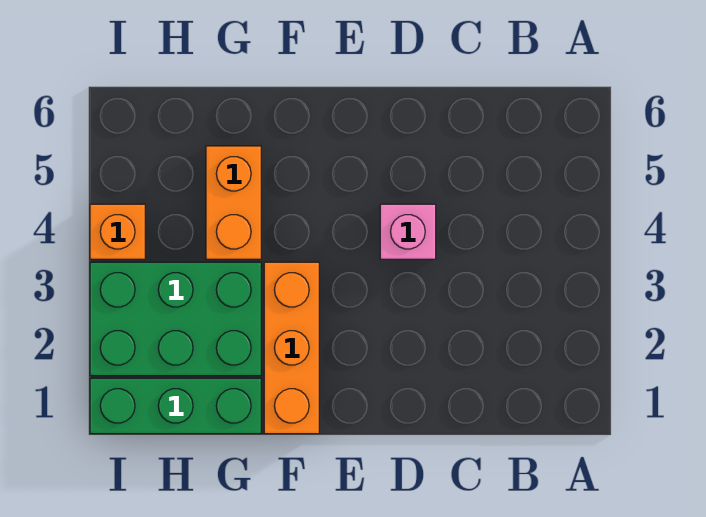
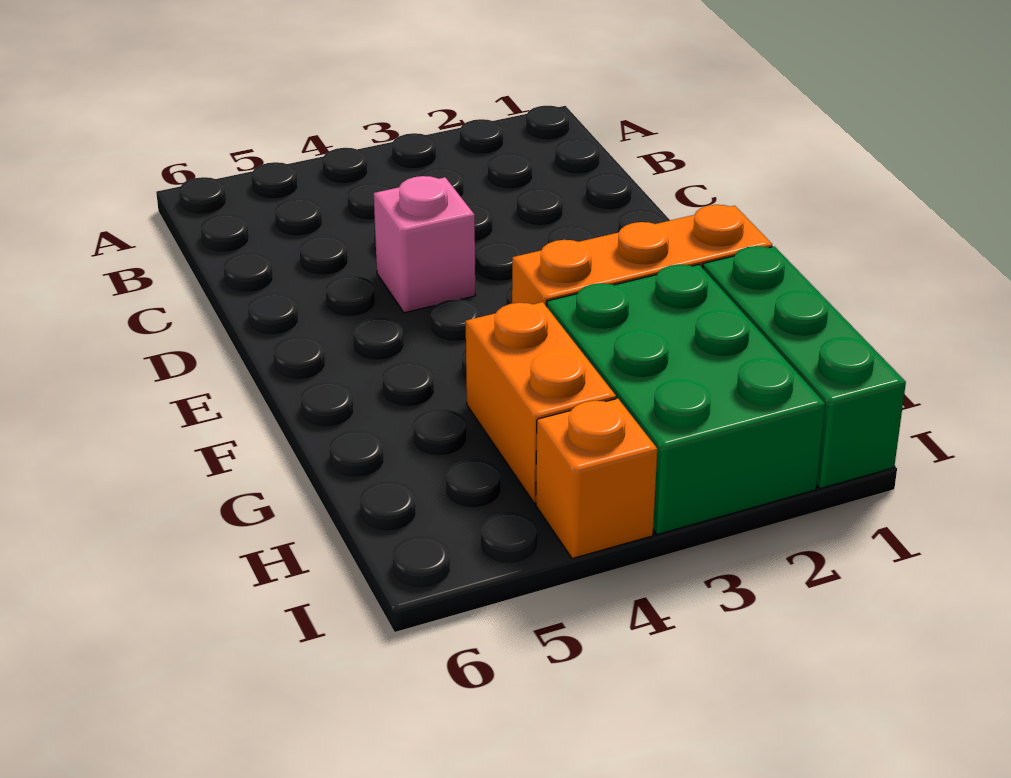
orange 1x2 brick [206,146,261,259] -> orange 1x2 brick turned to [466,302,616,503]

